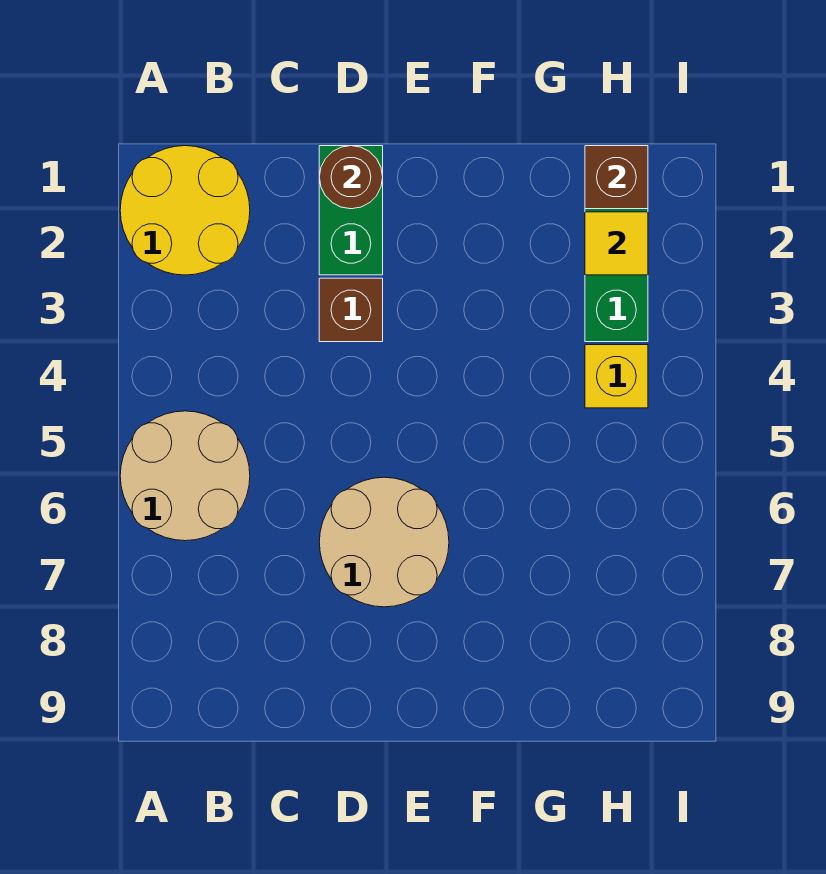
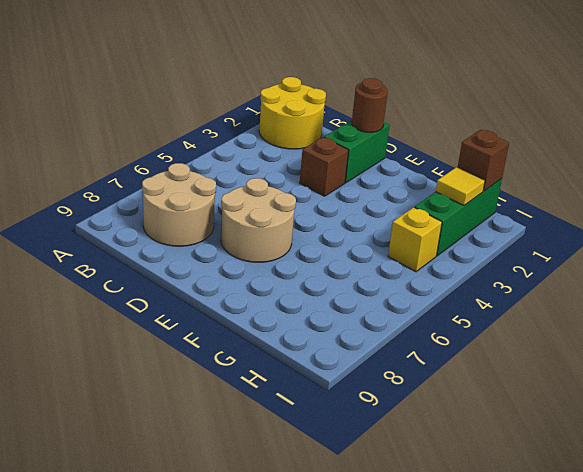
tan 2x2 round brick [120,411,250,541] -> tan 2x2 round brick moved to [142,163,216,246]

